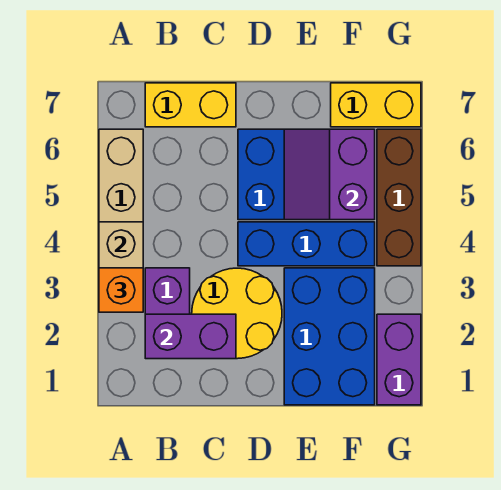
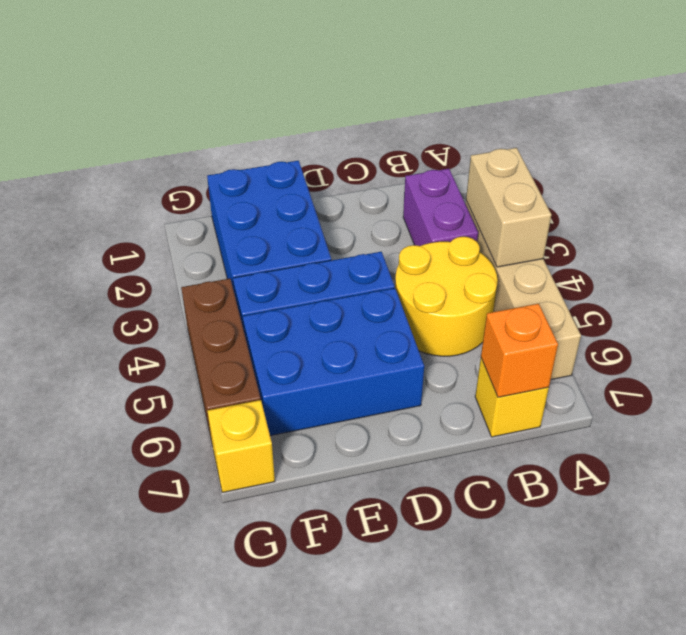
orange 1x1 brick [99,268,143,312] -> orange 1x1 brick moved to [481,304,558,397]
purple 1x2 brick [145,314,236,359] -> none
yellow 1x2 brick [145,83,236,127] -> yellow 1x1 brick [475,359,549,437]
yellow 2x2 round brick [192,268,282,359] -> yellow 2x2 round brick moved to [395,237,498,356]
purple 2x2 slope [284,129,375,220] -> none
yellow 1x2 brick [331,83,421,127] -> yellow 1x1 brick [207,400,275,493]
purple 1x2 brick [377,314,421,405] -> none

